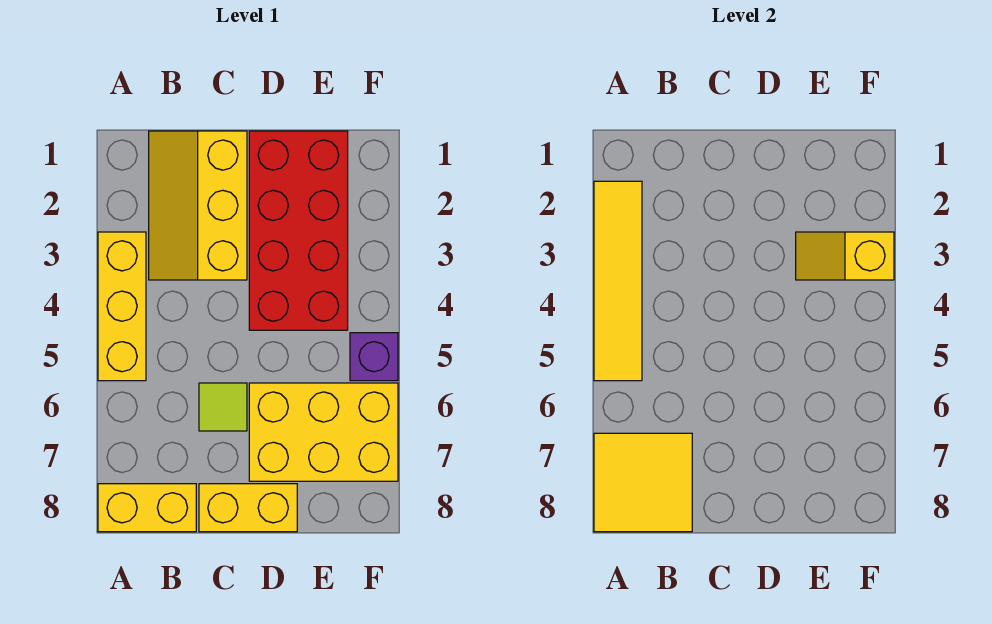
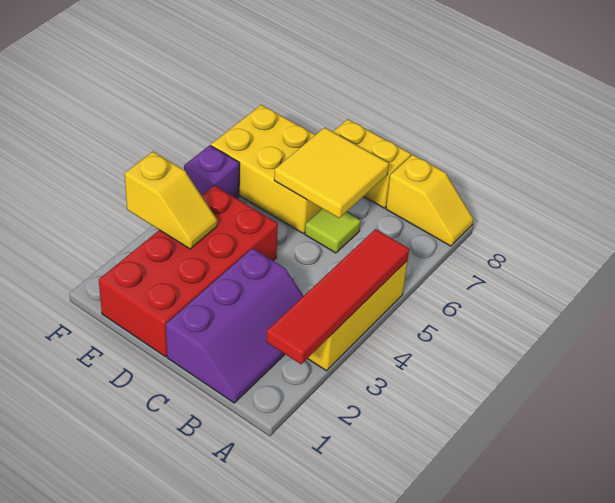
yellow 1x4 tile [594,181,642,381] -> red 1x4 tile [266,229,409,364]
yellow 2x2 tile [594,433,692,532] -> yellow 2x2 tile moved to [274,128,389,218]
yellow 1x2 brick [98,484,196,532] -> yellow 1x2 slope [386,155,473,246]
yellow 2x3 slope [149,131,247,280] -> purple 2x3 slope [166,248,303,403]

